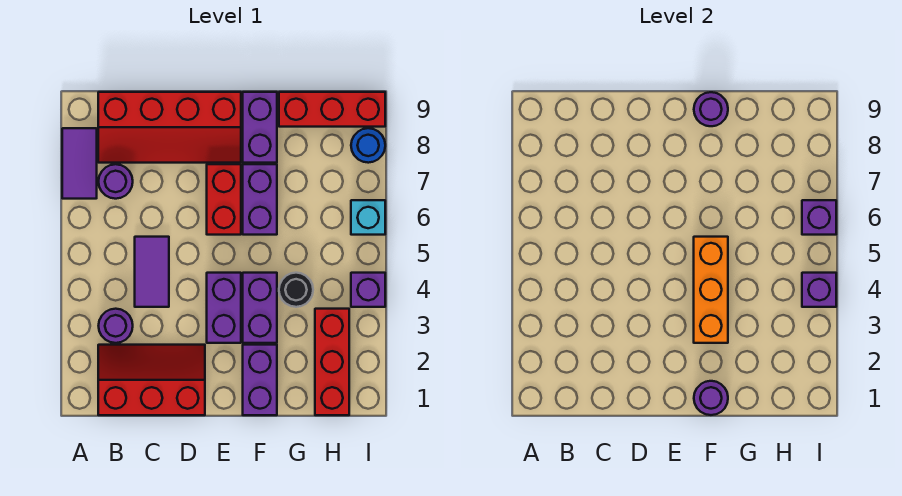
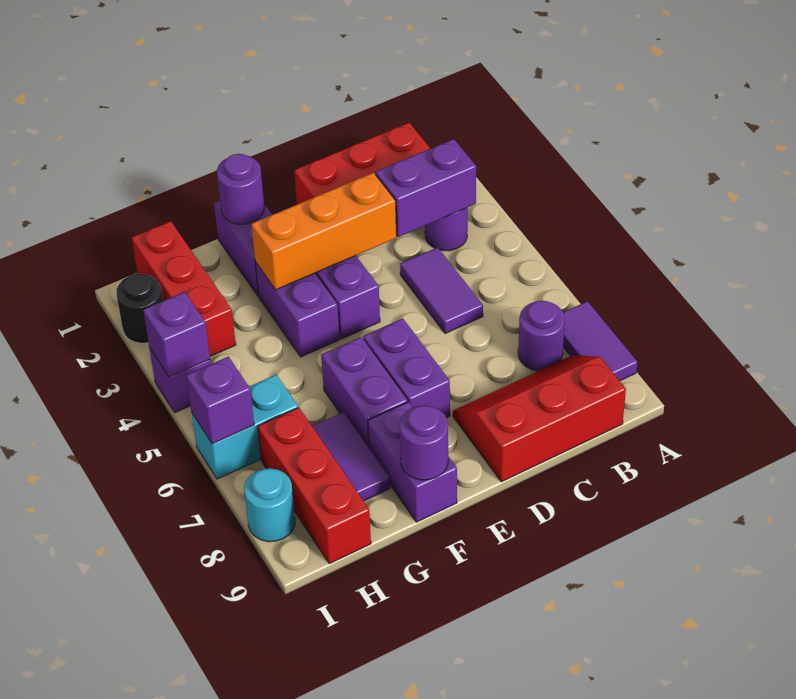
none -> purple 1x2 brick [376,139,476,237]
red 2x4 slope [98,92,241,163] -> red 2x3 slope [453,355,626,482]
red 1x2 brick [207,164,241,235] -> purple 1x2 brick [363,318,450,418]
orange 1x3 brick [694,237,728,343] -> orange 1x3 brick turned to [251,173,396,290]
black 1x1 round brick [279,273,313,307] -> black 1x1 round brick moved to [117,274,163,343]
none -> purple 1x2 tile [312,412,390,501]
red 1x3 brick [279,92,385,127] -> red 1x3 brick turned to [258,408,371,564]
cyan 1x1 brick [351,200,385,235] -> cyan 1x2 brick [192,375,298,479]
blue 1x1 round brick [351,128,385,163] -> cyan 1x1 round brick [244,468,295,542]

